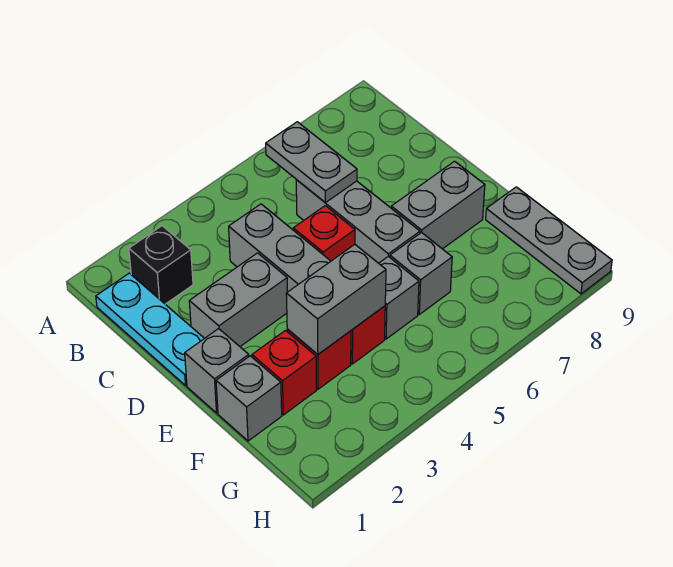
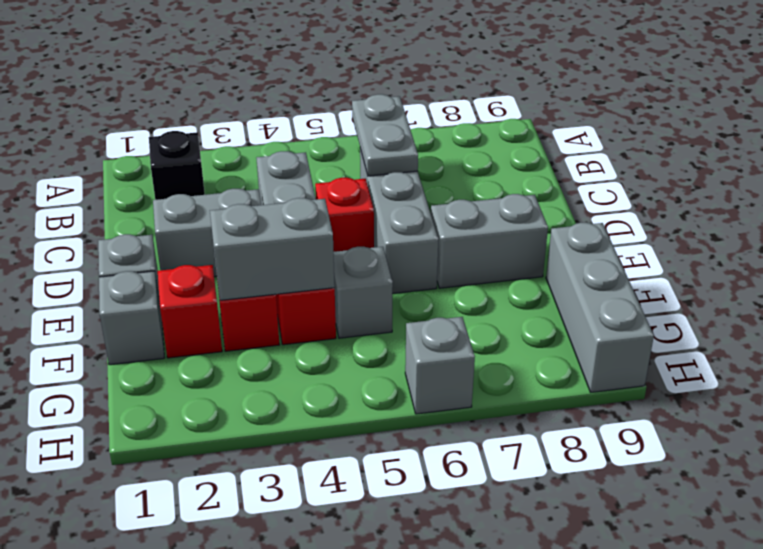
cyan 1x3 plate [96,273,204,385] -> none
grey 1x1 brick [390,232,452,314] -> grey 1x1 brick moved to [405,317,475,414]
grey 1x3 plate [486,187,612,294] -> grey 1x3 brick [546,223,654,392]

